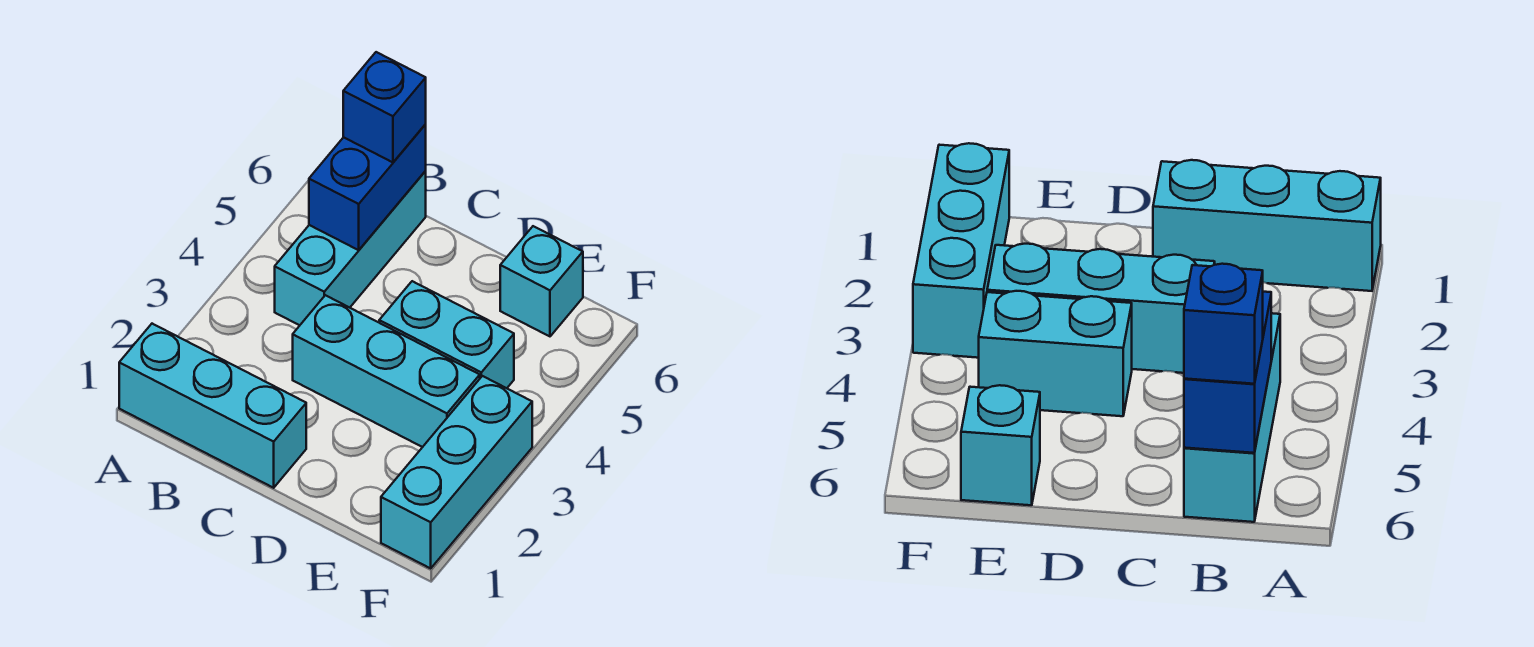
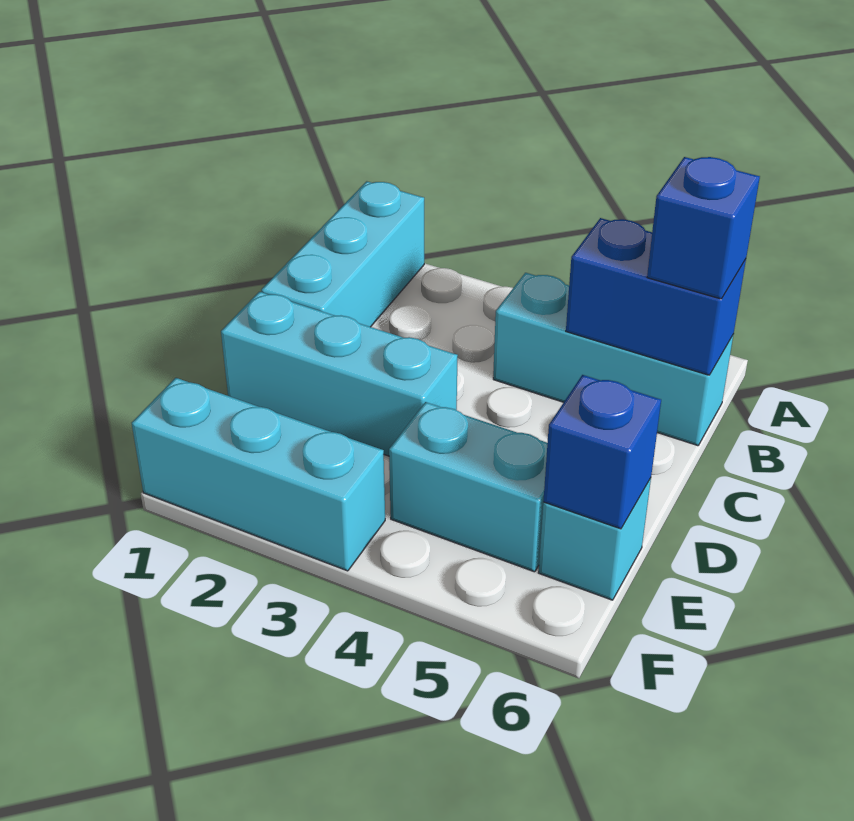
cyan 1x3 brick [293,295,480,447] -> cyan 1x3 brick turned to [221,292,458,456]
cyan 1x2 brick [379,281,514,388] -> cyan 1x2 brick turned to [389,402,547,572]
none -> blue 1x1 brick [543,375,661,529]

